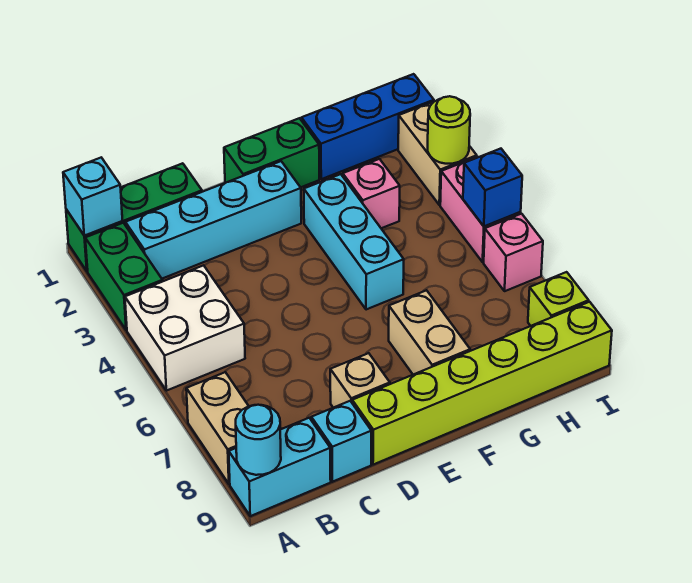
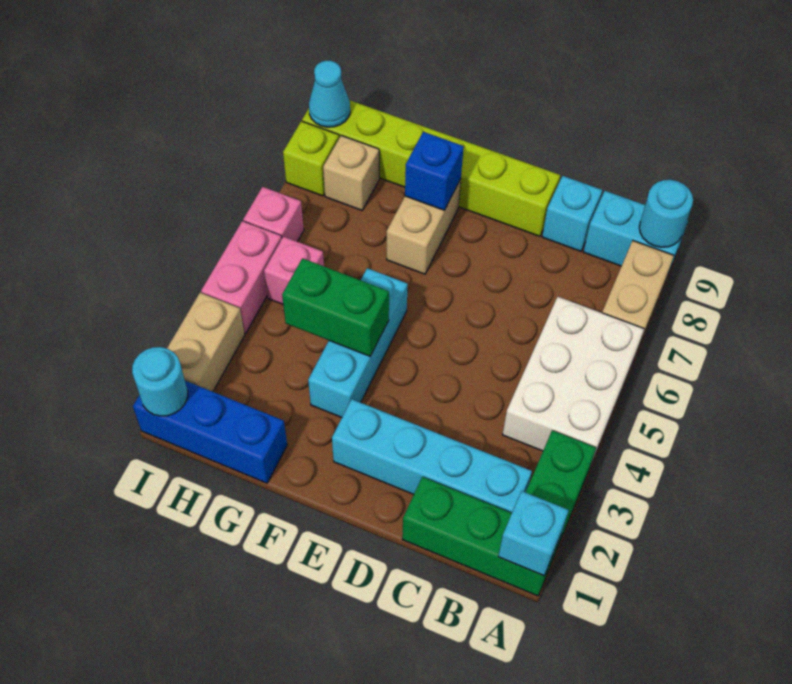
white 2x2 brick [125,265,245,391] -> white 2x3 brick [503,297,644,464]
tan 1x1 brick [330,353,390,408] -> tan 1x1 brick moved to [323,136,379,210]
green 1x2 brick [224,118,319,187] -> green 1x2 brick moved to [282,258,389,356]
pink 1x1 brick [343,159,400,228] -> pink 1x1 brick moved to [264,237,324,304]
none -> cyan 1x1 round brick [132,347,188,416]
lime 1x1 round brick [428,96,470,164] -> none
blue 1x1 brick [463,149,522,226] -> blue 1x1 brick moved to [405,132,464,210]
none -> cyan 1x1 cone [309,61,350,127]

